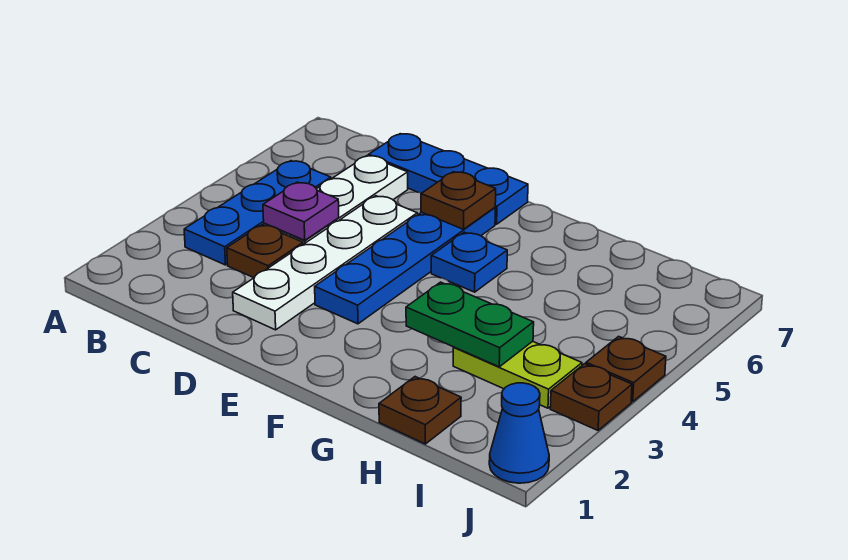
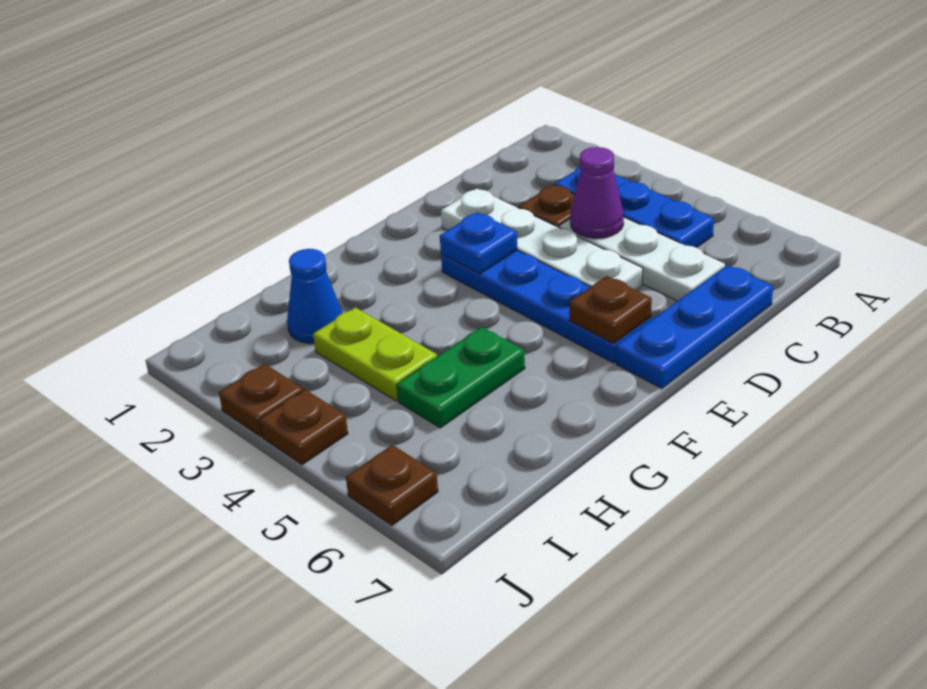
purple 1x1 plate [263,182,339,240] -> purple 1x1 cone [570,147,624,238]
blue 1x1 plate [431,232,507,292] -> blue 1x1 plate moved to [440,212,518,274]
green 1x2 plate [406,282,534,367] -> green 1x2 plate moved to [397,327,525,428]
brown 1x1 plate [379,377,461,444] -> brown 1x1 plate moved to [346,445,438,525]
lime 1x2 plate [453,341,582,408] -> lime 1x2 plate turned to [313,307,437,401]
blue 1x1 cone [489,383,549,483] -> blue 1x1 cone moved to [287,249,342,344]

